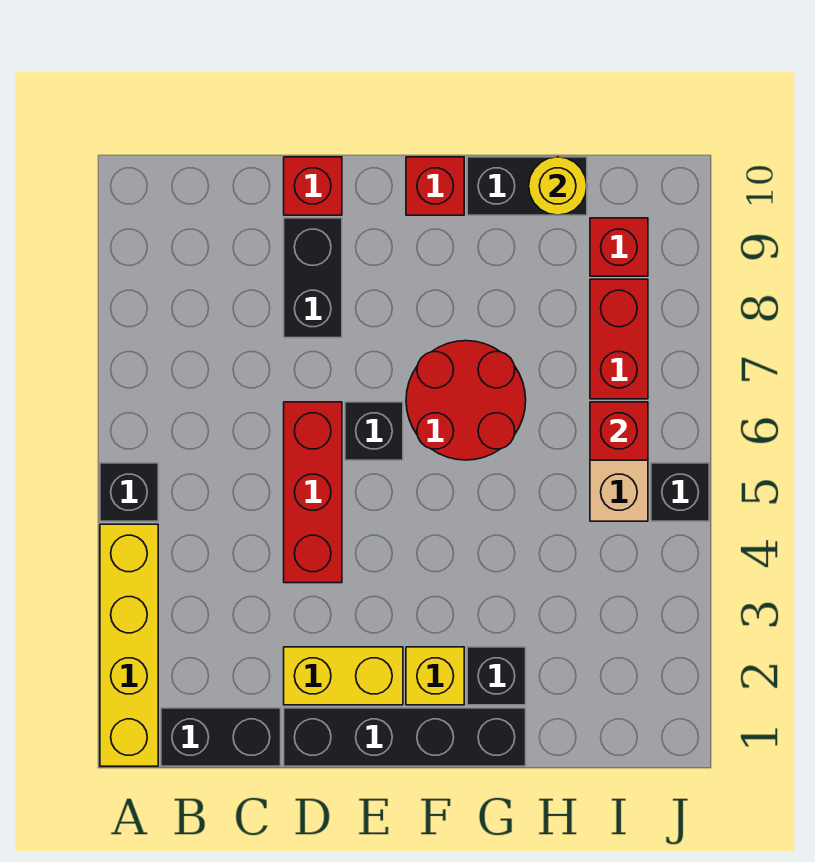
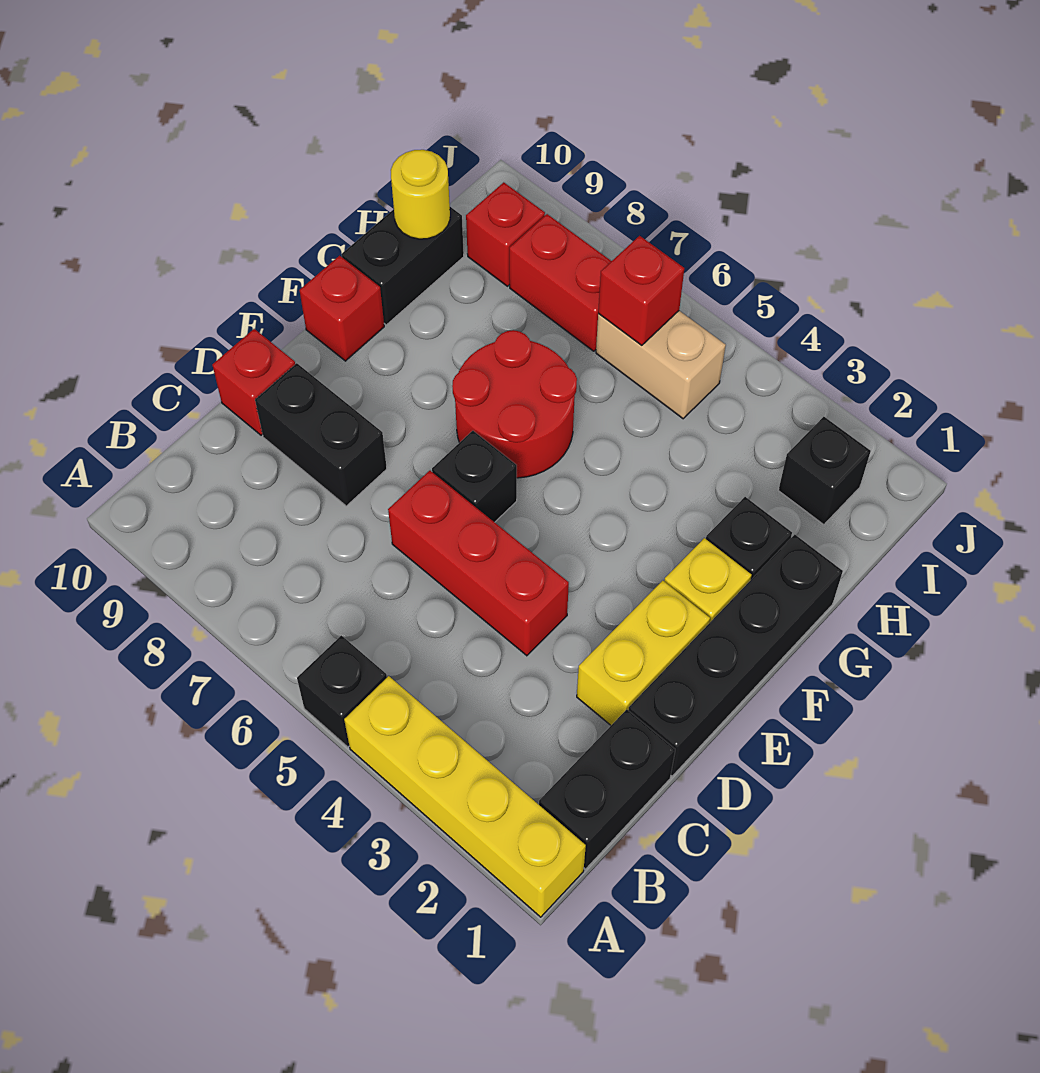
black 1x1 brick [651,463,709,521] -> black 1x1 brick moved to [778,417,871,525]

